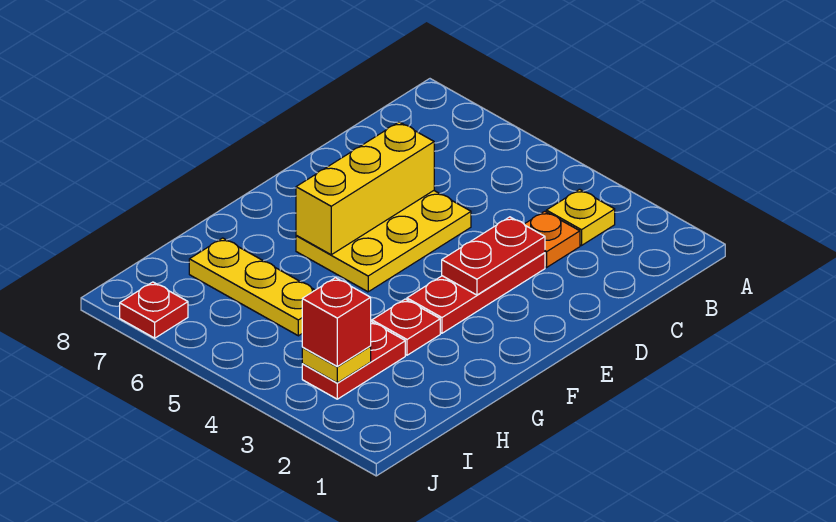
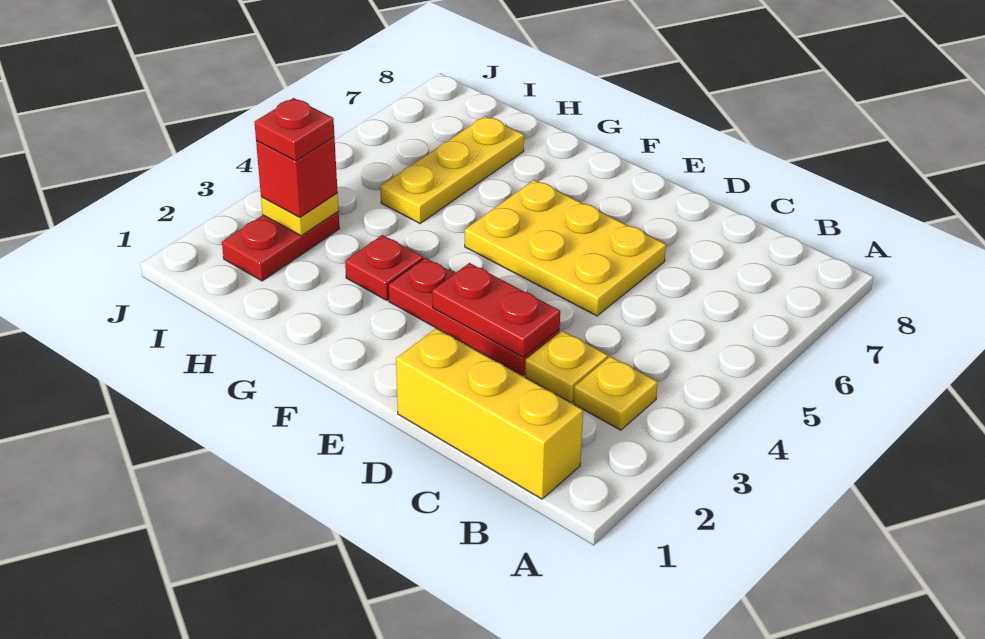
orange 1x1 plate [524,211,580,267] -> yellow 1x1 plate [525,331,608,403]
yellow 1x3 brick [296,122,434,255] -> yellow 1x3 brick moved to [396,328,583,499]
red 1x2 plate [302,322,405,399] -> red 1x2 plate turned to [222,212,340,281]
red 1x1 plate [120,282,188,338] -> red 1x1 plate moved to [254,98,334,161]

